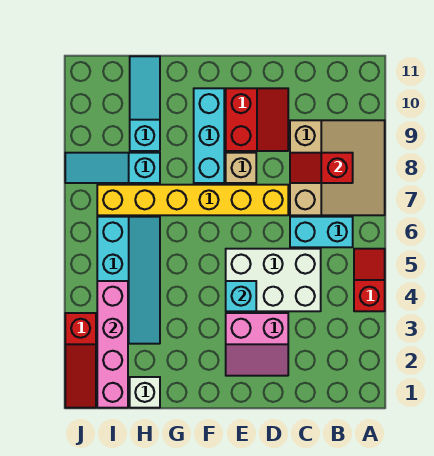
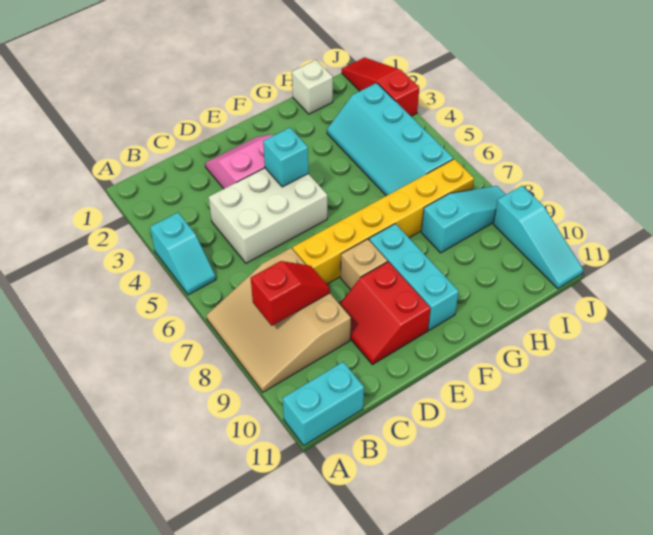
red 1x2 slope [354,249,385,311] -> cyan 1x2 slope [150,213,216,295]
cyan 1x2 brick [290,217,353,247] -> cyan 1x2 brick moved to [283,362,364,445]
cyan 1x3 slope [130,56,160,151] -> cyan 1x3 slope moved to [493,186,583,289]
pink 1x4 brick [97,281,128,408] -> none

